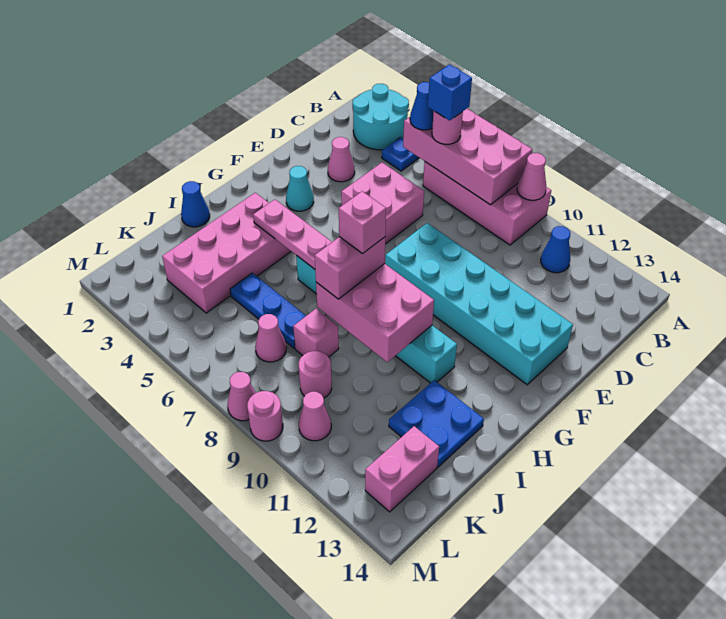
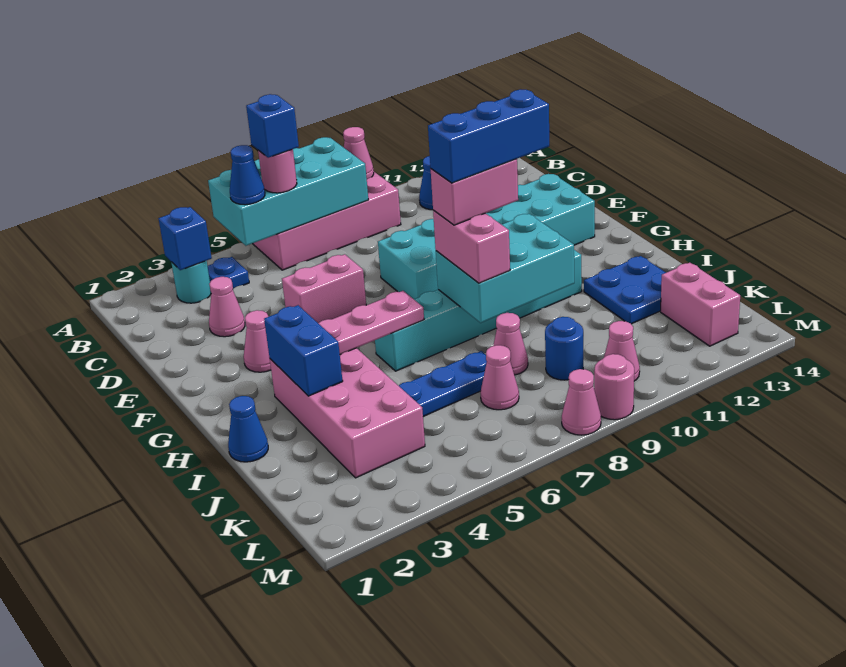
cyan 2x2 round brick [353,84,409,150] -> cyan 1x1 round brick [171,261,211,303]
pink 2x4 brick [403,109,532,205] -> cyan 2x4 brick [208,137,368,246]
none -> blue 1x1 brick [159,207,212,270]
pink 2x2 brick [341,162,424,244] -> pink 1x2 brick [282,254,366,323]
cyan 1x1 cone [286,166,314,211] -> pink 1x1 cone [244,310,271,372]
none -> blue 1x2 brick [264,305,343,396]
pink 2x3 brick [316,264,434,362] -> cyan 2x3 brick [436,214,574,323]
pink 1x1 brick [339,191,386,254] -> pink 1x2 brick [431,159,518,225]
none -> blue 1x3 brick [428,89,549,183]
pink 1x1 brick [293,309,339,357] -> pink 1x1 cone [493,313,528,375]
pink 1x1 round brick [299,351,332,398] -> blue 1x1 round brick [545,317,583,380]

